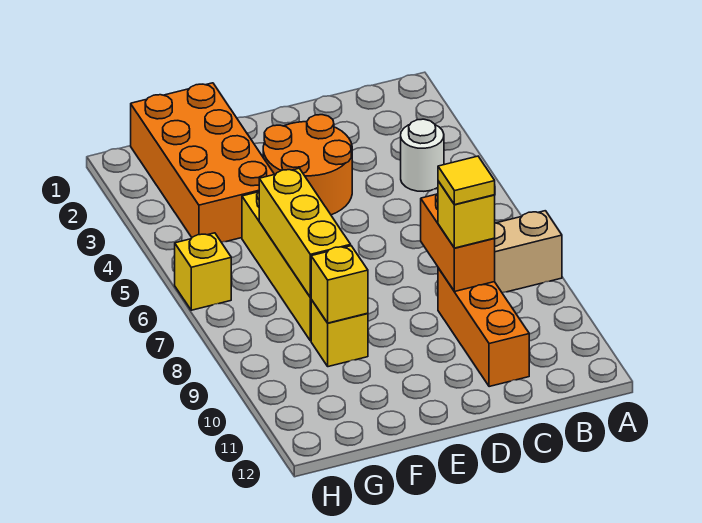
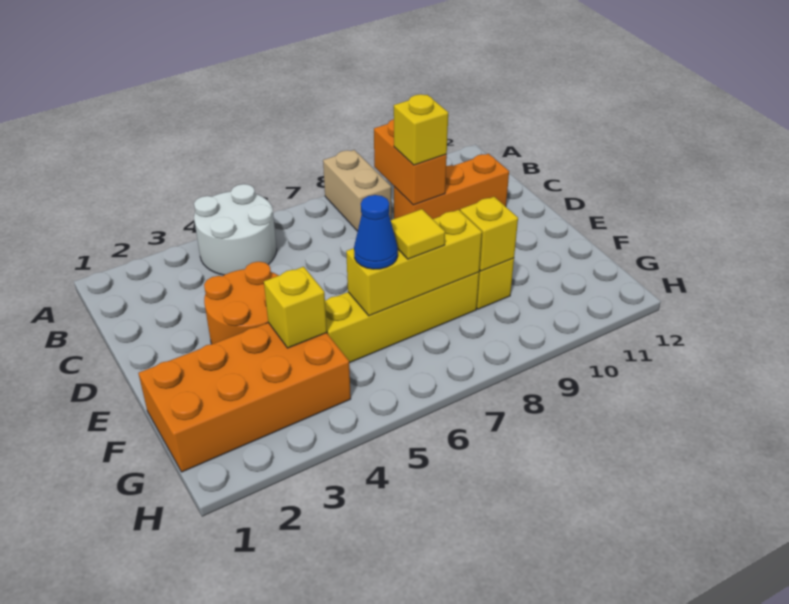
white 1x1 round brick [401,119,444,191] -> white 2x2 round brick [194,184,277,275]
orange 1x2 brick [421,194,495,292] -> orange 1x2 brick turned to [374,119,447,205]
yellow 1x1 tile [438,156,495,205] -> yellow 1x1 tile moved to [391,209,445,259]
none -> blue 1x1 cone [354,195,398,269]
yellow 1x1 brick [175,233,231,310] -> yellow 1x1 brick moved to [264,267,327,348]

